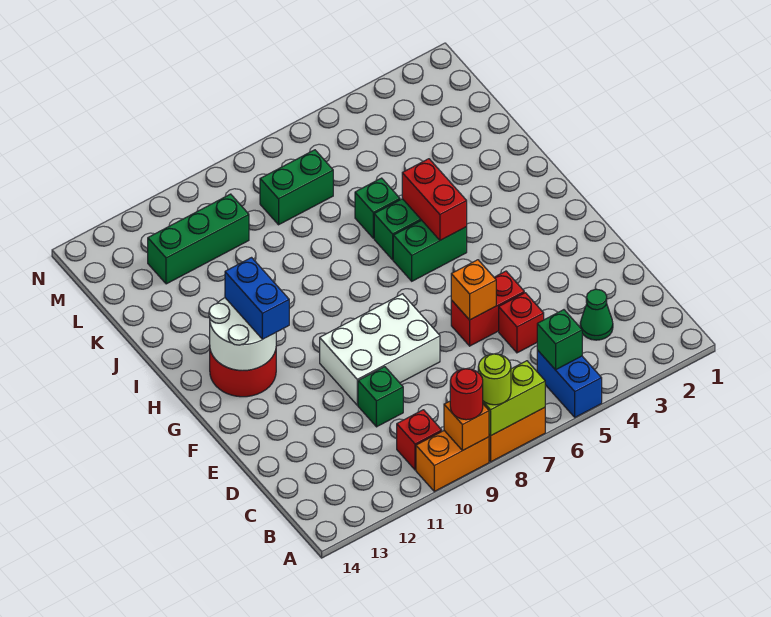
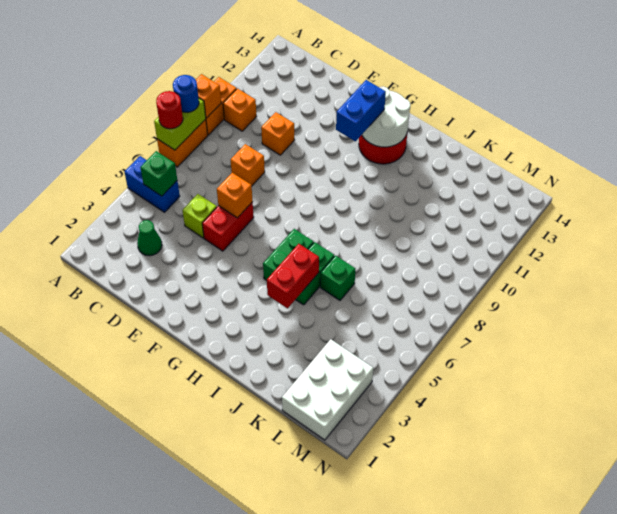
lime 1x1 round brick [478,354,511,405] -> blue 1x1 round brick [173,75,199,112]
red 1x1 round brick [450,369,483,420] -> red 1x1 round brick moved to [156,91,183,129]
red 1x1 brick [397,410,442,470] -> orange 1x1 brick [223,89,256,131]
red 1x1 brick [499,293,544,353] -> lime 1x1 brick [183,194,217,238]
none -> orange 1x1 brick [231,144,265,185]
green 1x1 brick [358,367,403,427] -> orange 1x1 brick [261,112,295,155]
white 2x3 brick [320,294,440,405] -> white 2x3 brick moved to [282,339,373,440]
blue 1x2 brick [225,258,289,339] -> blue 1x2 brick turned to [336,80,386,141]
red 1x2 brick [402,159,467,240] -> red 1x2 brick turned to [267,244,319,308]
green 1x2 brick [260,150,333,225] -> none
green 1x3 brick [148,194,249,284] -> none

